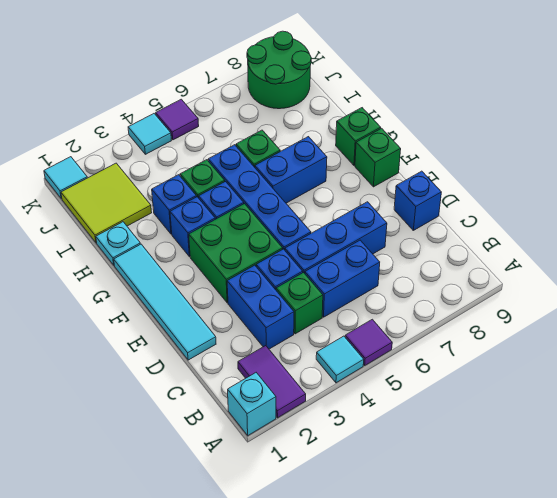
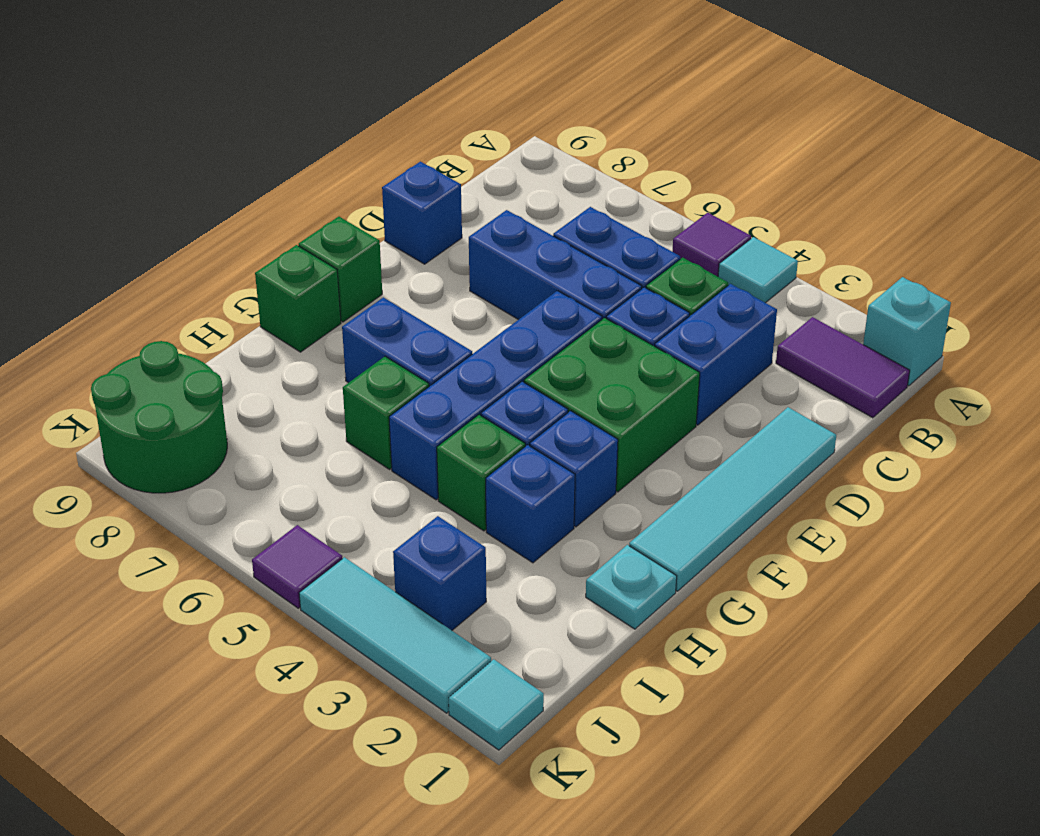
purple 1x2 tile [238,346,306,418] -> purple 1x2 tile turned to [776,317,910,418]
lime 2x2 tile [61,163,152,243] -> none
none -> blue 1x1 brick [393,516,486,630]
cyan 1x1 tile [128,114,171,154] -> cyan 1x3 tile [299,557,491,713]

